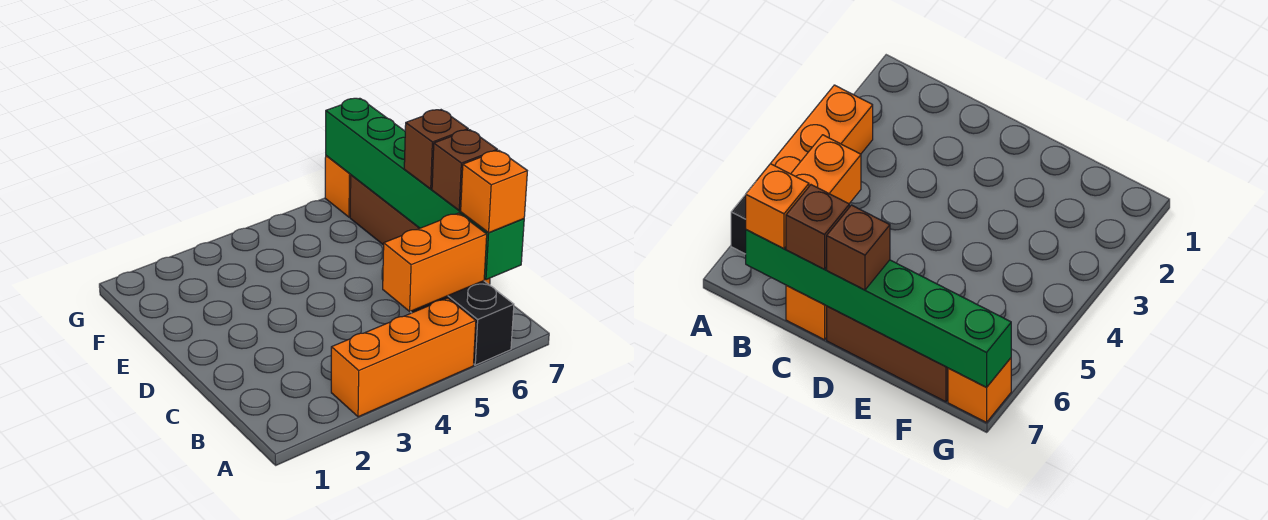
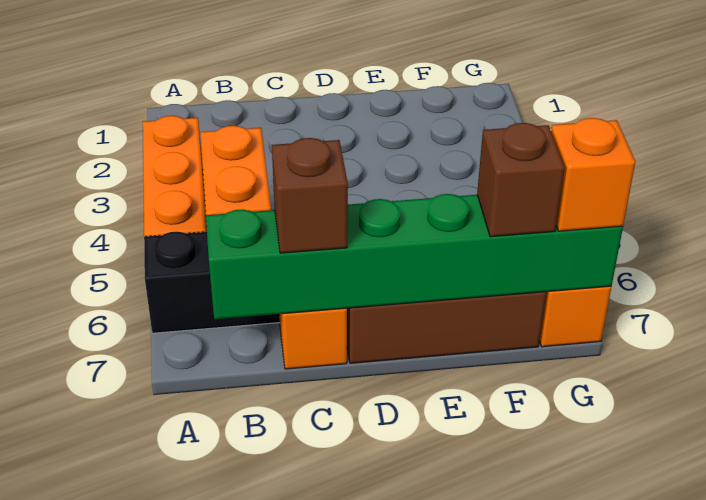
orange 1x1 brick [461,150,527,233] -> orange 1x1 brick moved to [551,118,635,231]
brown 1x1 brick [404,110,468,189] -> brown 1x1 brick moved to [477,123,565,237]

